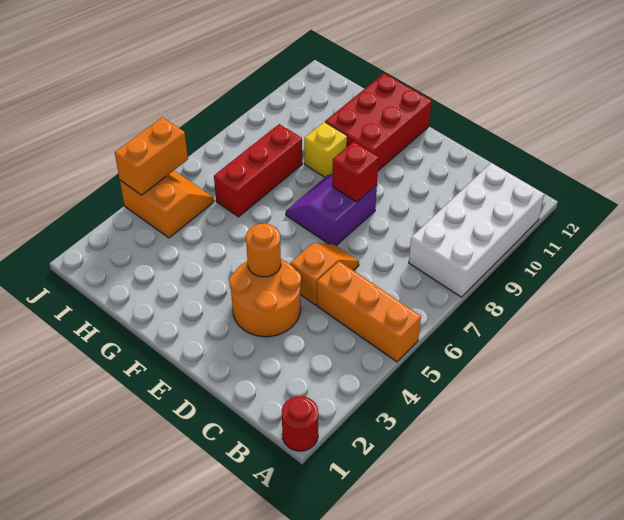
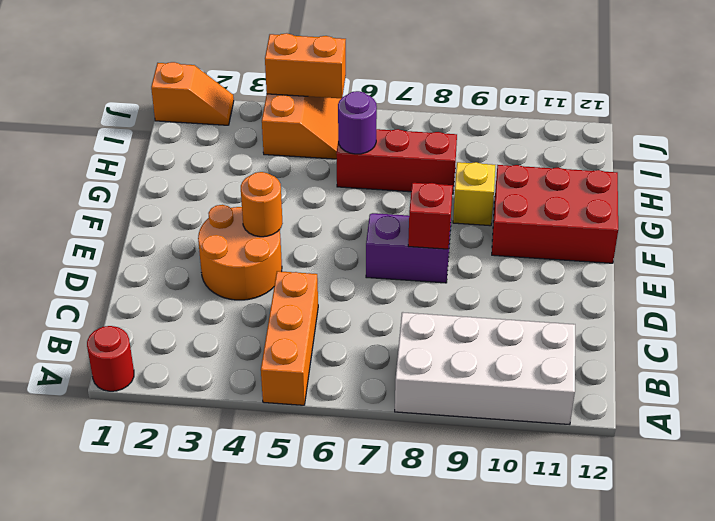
orange 1x2 slope [290,243,359,305] -> orange 1x2 slope moved to [151,62,234,125]
none -> purple 1x1 round brick [338,91,377,154]

